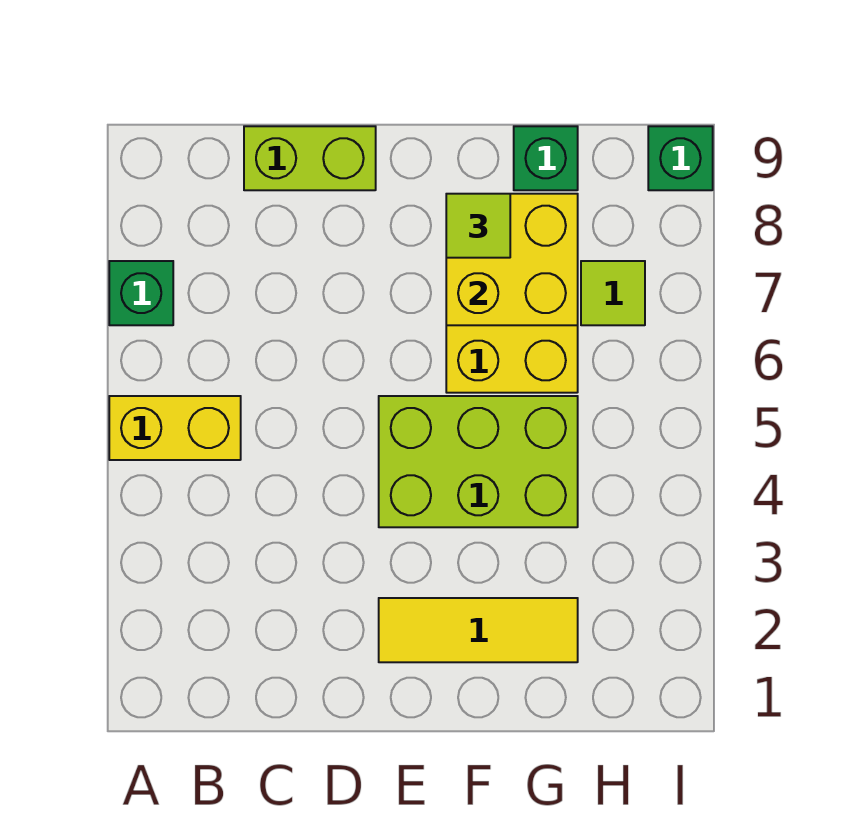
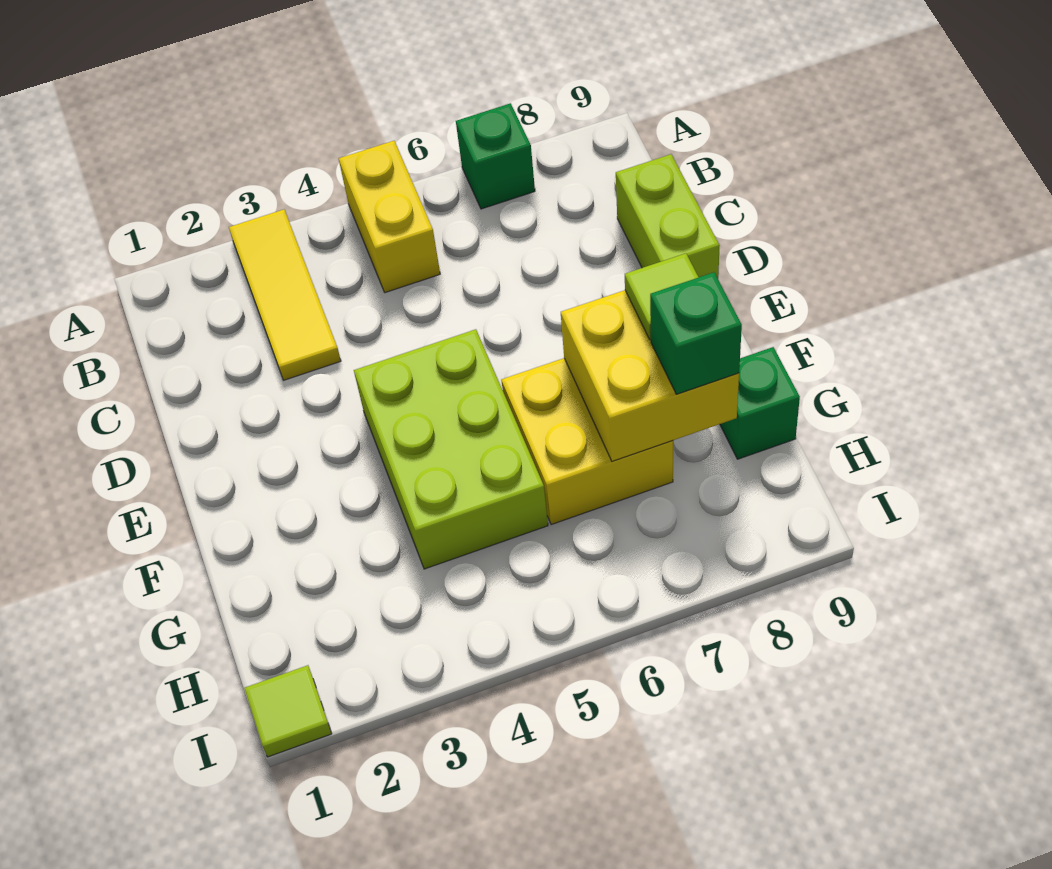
yellow 1x3 tile [379,598,578,662] -> yellow 1x3 tile moved to [229,209,341,380]
lime 1x1 tile [581,261,645,325] -> lime 1x1 tile moved to [244,665,332,757]
green 1x1 brick [648,126,713,190] -> green 1x1 brick moved to [650,272,742,394]

